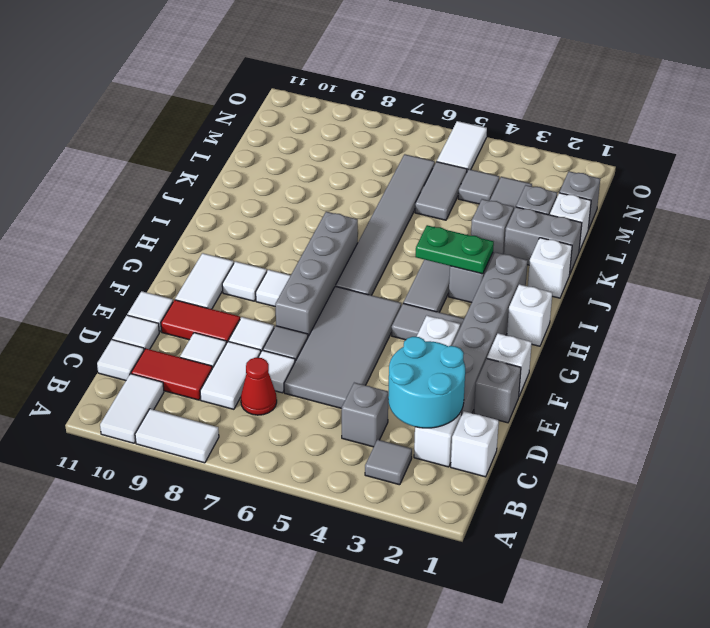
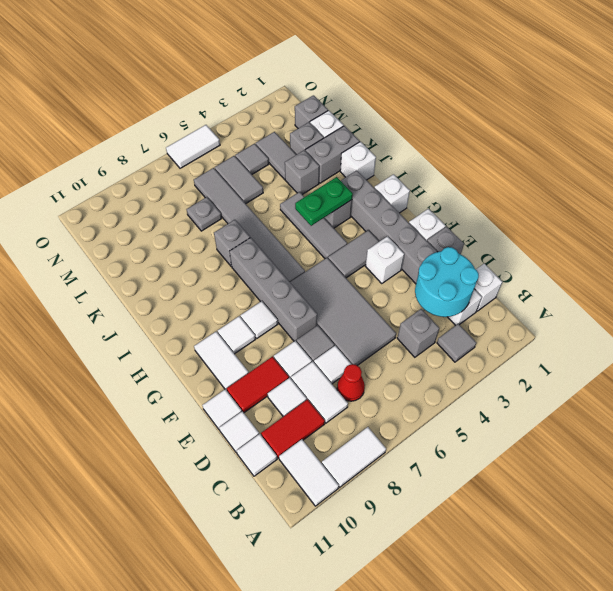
none -> grey 1x1 brick [214,220,250,267]
none -> grey 1x1 plate [187,197,222,231]
white 1x2 tile [437,121,487,171] -> white 1x2 tile turned to [166,125,220,168]

